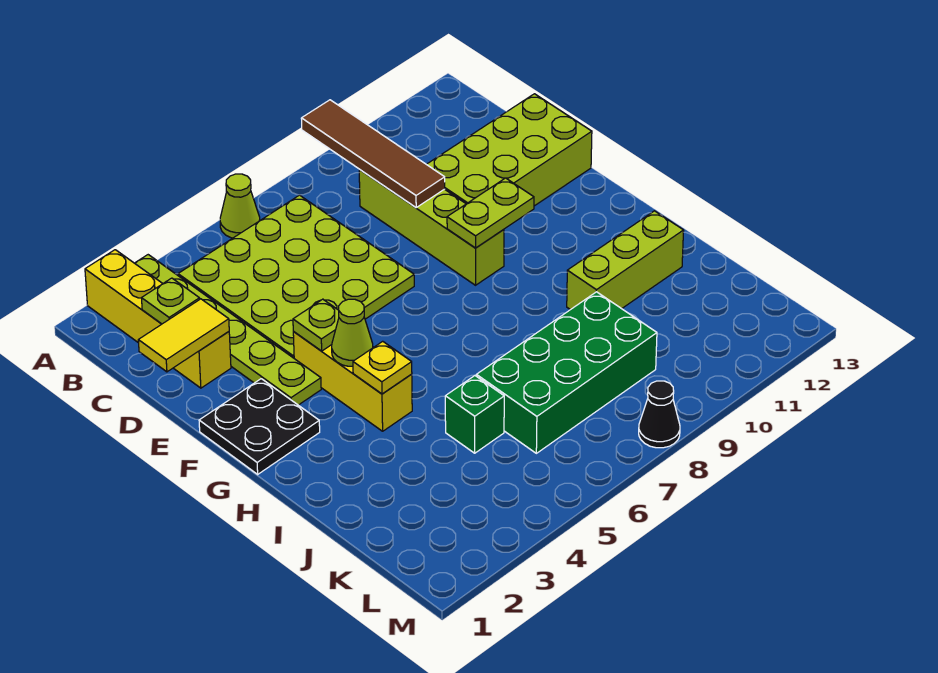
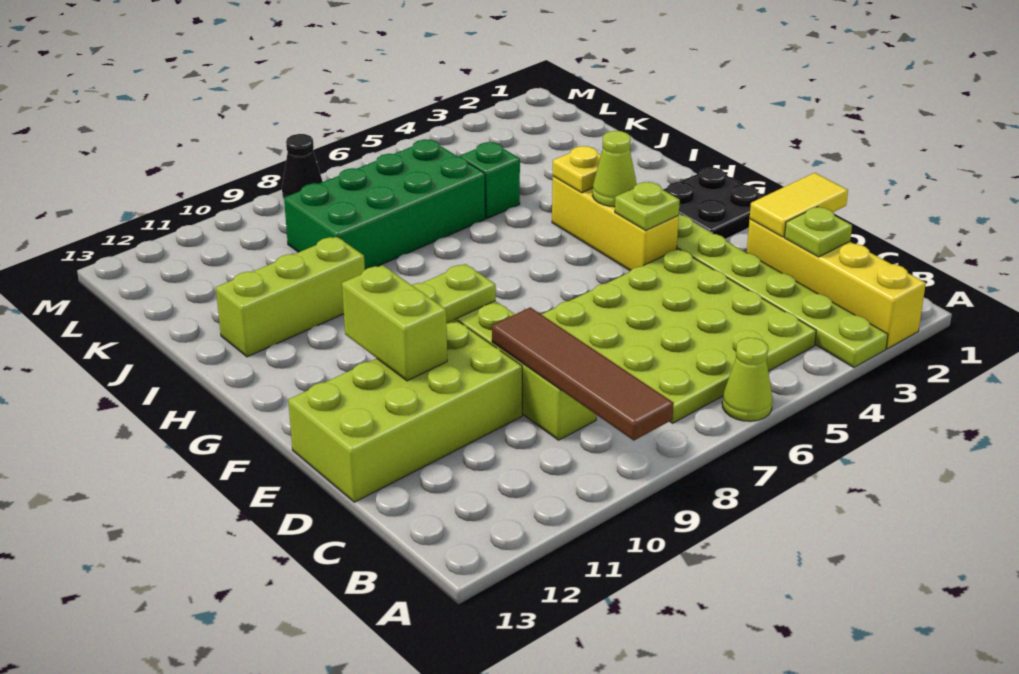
none -> lime 1x2 brick [342,265,447,381]

